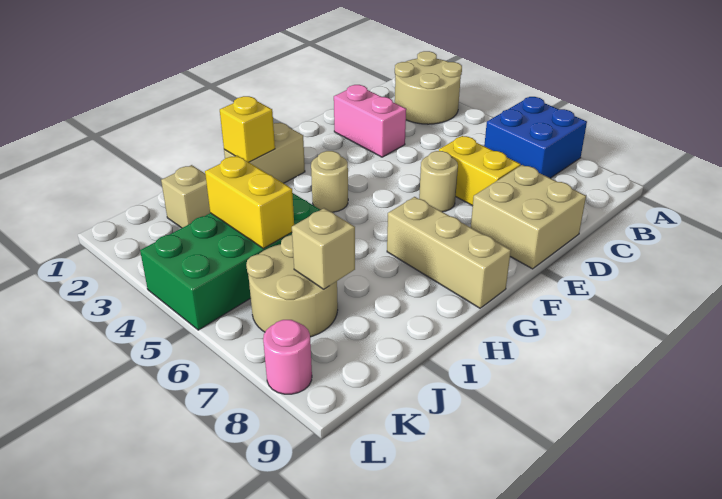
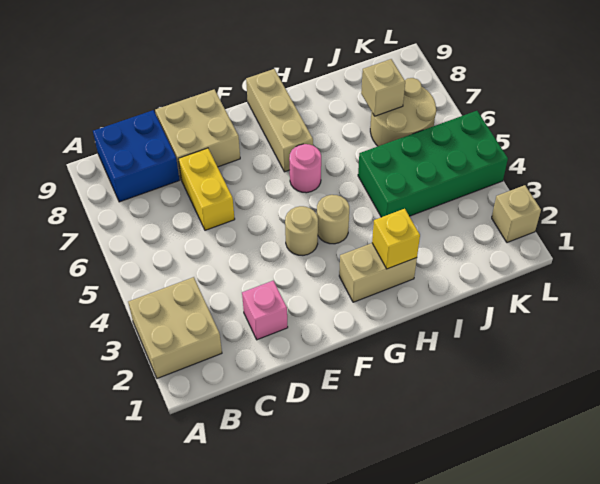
tan 2x2 round brick [395,51,462,124] -> tan 2x2 brick [128,277,222,378]
blue 2x2 brick [484,97,587,178] -> blue 2x2 brick moved to [93,110,179,202]
pink 1x2 brick [334,85,406,157] -> pink 1x1 brick [242,281,288,340]
tan 1x1 round brick [419,151,458,212] -> tan 1x1 round brick moved to [285,206,318,255]
tan 1x1 brick [161,165,210,228] -> tan 1x1 brick moved to [492,185,541,243]
yellow 1x2 brick [205,156,294,249] -> none
pink 1x1 round brick [263,320,312,394] -> pink 1x1 round brick moved to [289,144,321,193]

